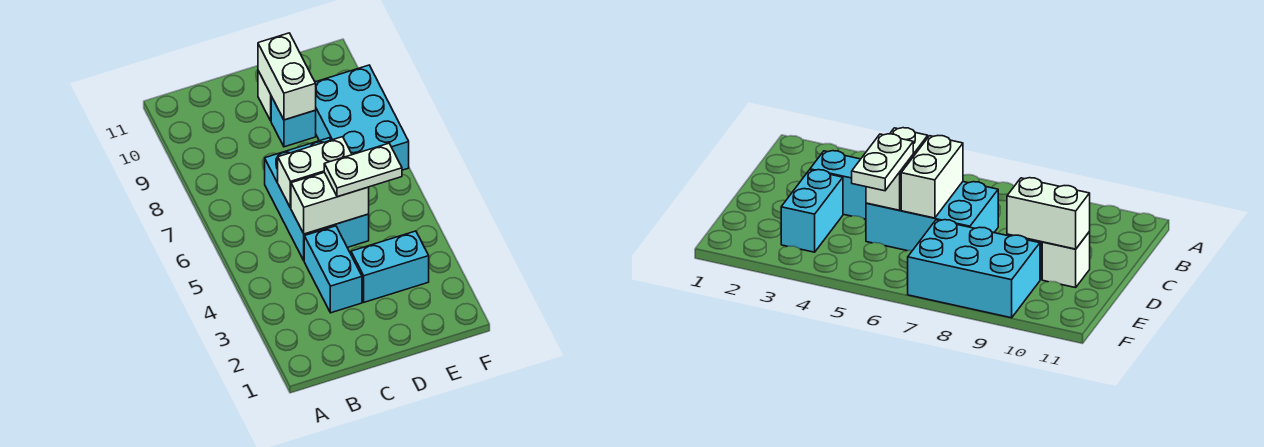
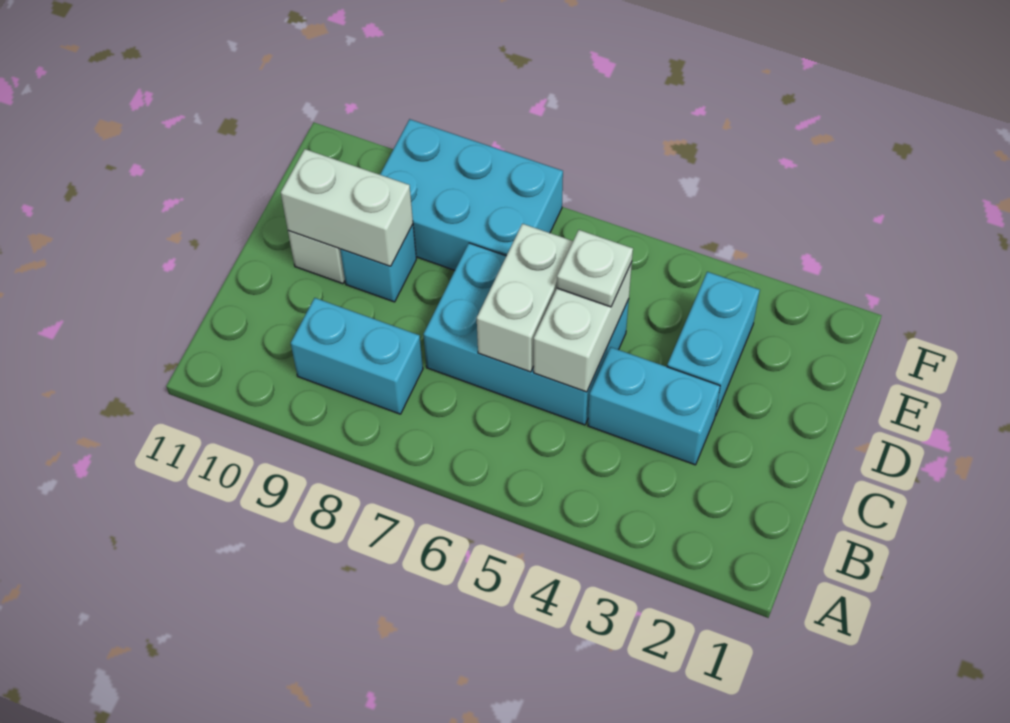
none -> cyan 1x2 brick [291,298,423,414]
white 1x2 plate [324,143,402,197] -> white 1x1 plate [557,230,633,307]

